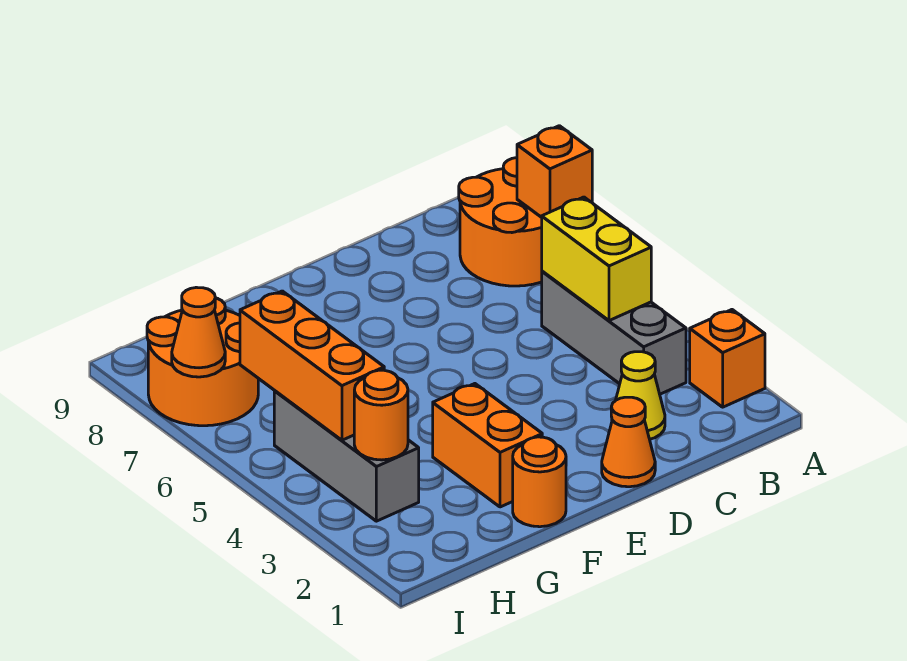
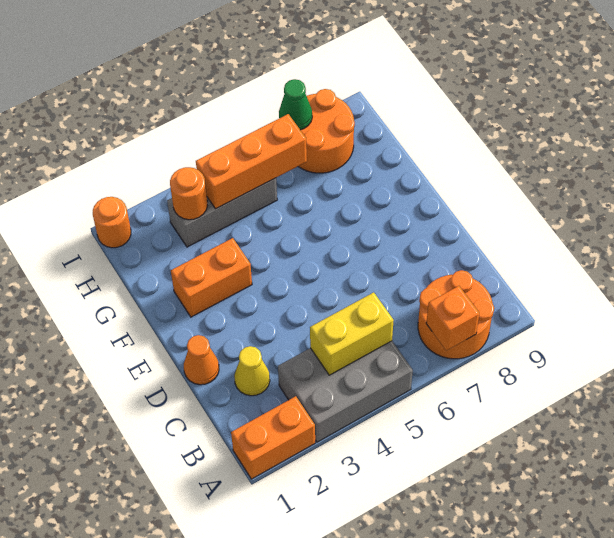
orange 1x1 brick [690,310,765,407] -> orange 1x2 brick [231,396,315,479]
grey 1x3 brick [542,271,686,394] -> grey 2x3 brick [278,341,413,442]
orange 1x1 round brick [513,437,566,527] -> orange 1x1 round brick moved to [93,197,131,248]
orange 1x1 cone [172,287,225,377] -> green 1x1 cone [279,79,312,130]

